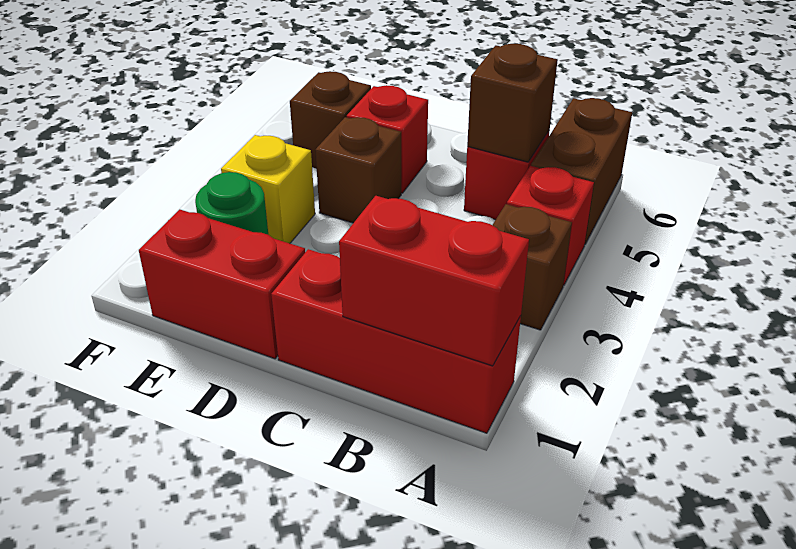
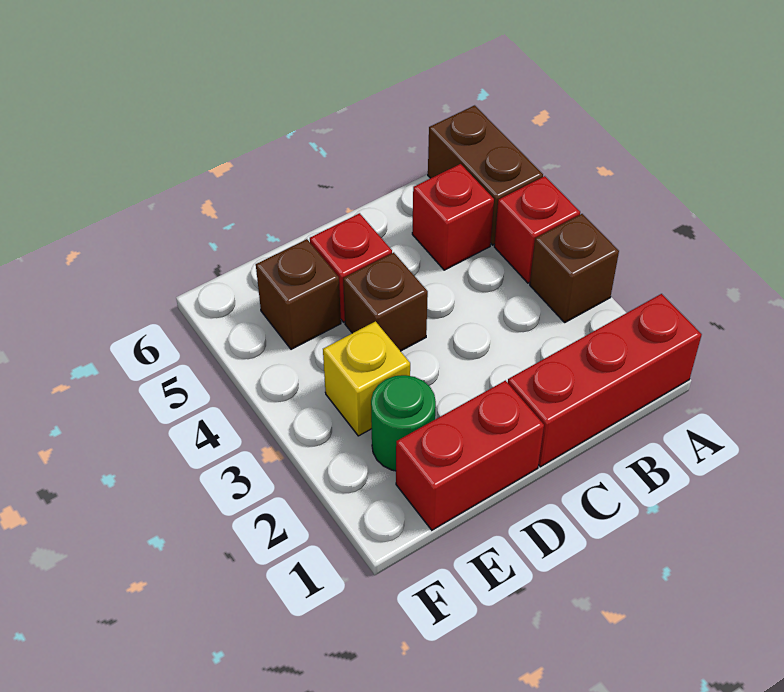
red 1x2 brick [339,196,529,366] -> none
brown 1x1 brick [467,44,558,162] -> none

